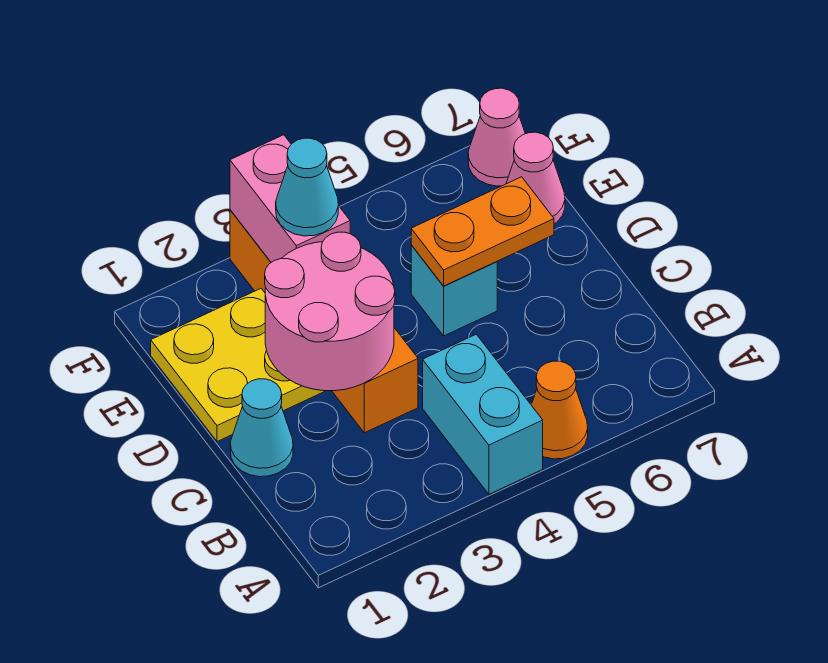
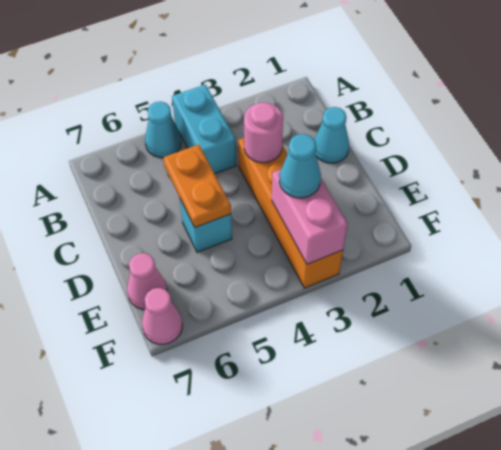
orange 1x1 cone [531,361,588,459] -> cyan 1x1 cone [145,102,181,158]
pink 2x2 round brick [265,232,395,391] -> pink 1x1 round brick [244,103,283,163]
yellow 2x2 plate [151,289,325,442] -> none
orange 1x2 plate [411,177,554,286] -> orange 1x2 plate turned to [163,145,231,227]

